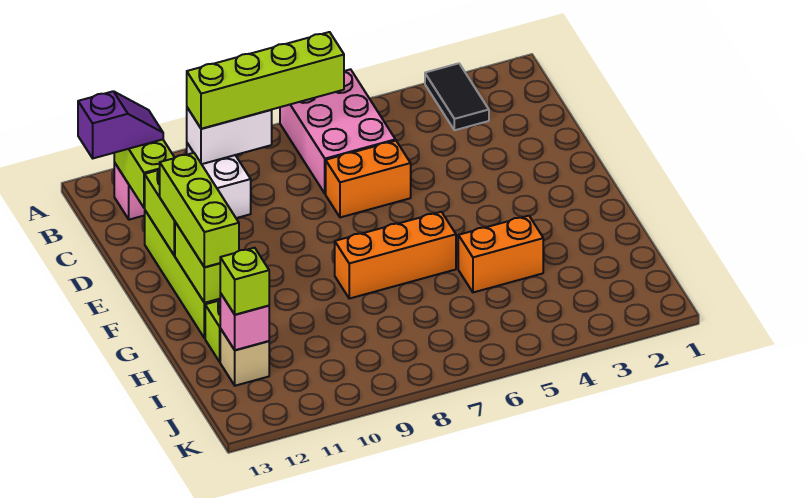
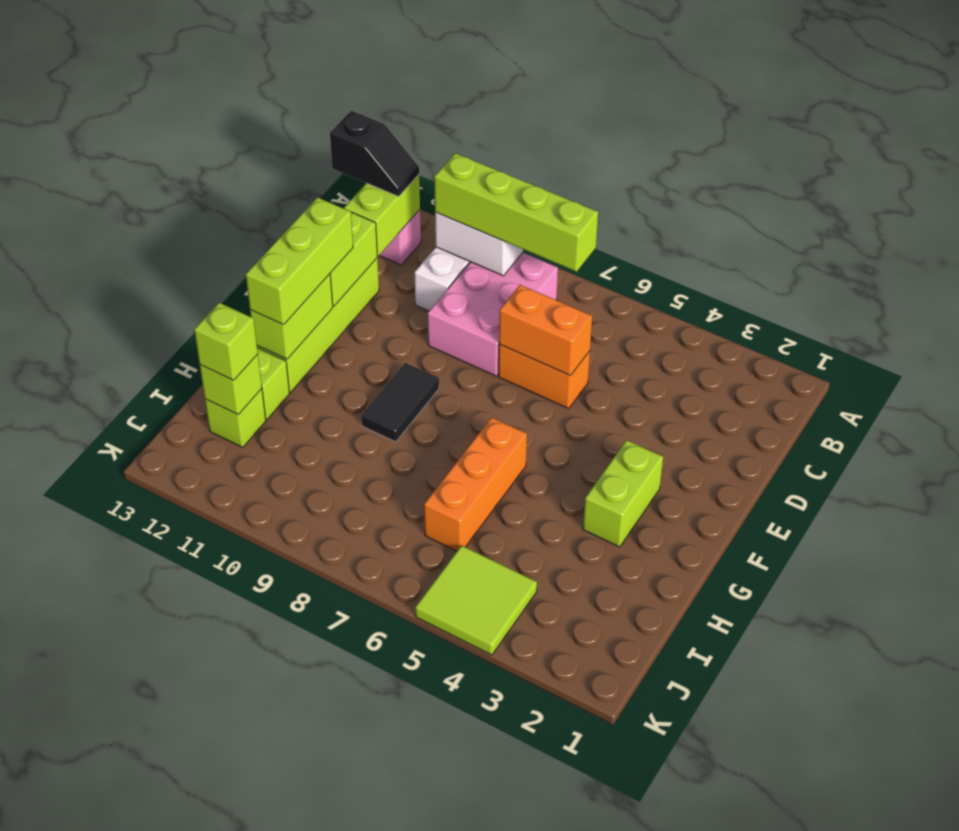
black 1x2 tile [425,63,489,130] -> black 1x2 tile moved to [361,363,439,442]
pink 2x3 brick [280,69,395,194] -> pink 2x3 brick moved to [428,253,558,376]
purple 1x2 slope [78,91,163,158] -> black 1x2 slope [330,111,419,196]
none -> lime 1x2 brick [583,440,663,547]
orange 1x3 brick [335,212,456,299] -> orange 1x3 brick turned to [424,417,527,551]
orange 1x2 brick [458,216,543,293] -> orange 1x2 brick moved to [499,285,592,376]
tan 1x1 brick [220,329,269,386] -> lime 1x1 brick [205,389,266,447]
pink 1x1 brick [220,293,269,350] -> lime 1x1 brick [200,354,262,415]
none -> lime 2x2 tile [415,546,537,655]

